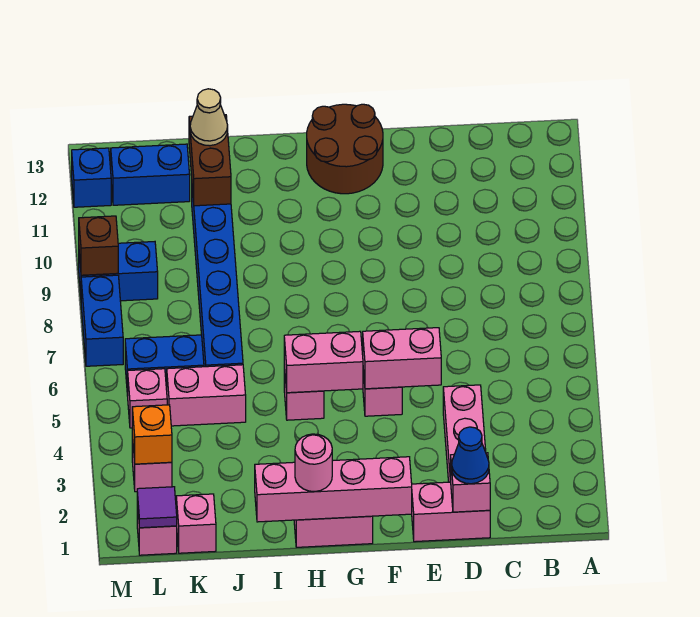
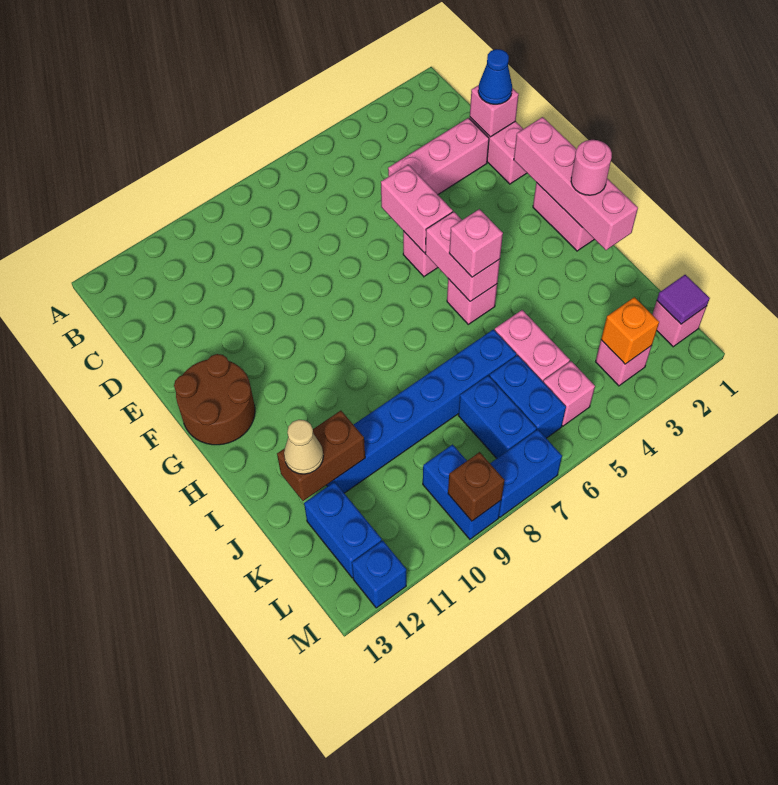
pink 1x1 brick [176,494,216,553] -> pink 1x1 brick moved to [449,209,503,277]
none -> blue 1x2 brick [458,375,537,458]

